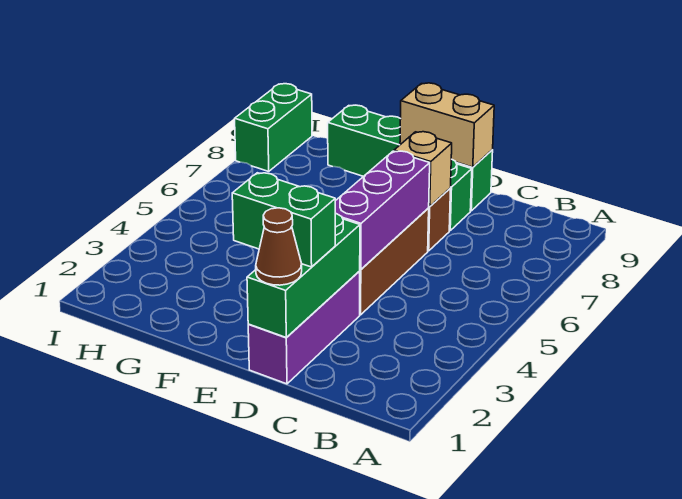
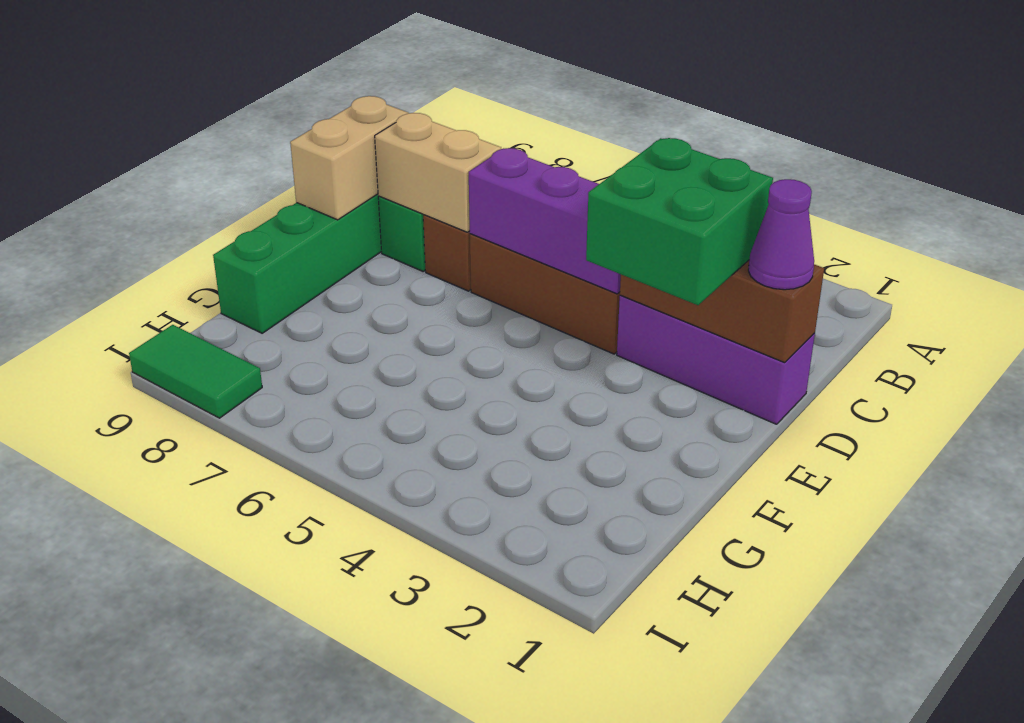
green 1x3 brick [247,214,360,338] -> brown 1x3 brick [620,260,824,363]
brown 1x1 cone [256,208,302,285] -> purple 1x1 cone [748,179,814,290]
green 1x2 brick [232,173,335,267] -> green 2x2 brick [586,138,773,305]
tan 1x1 brick [394,132,452,206] -> tan 1x2 brick [375,113,501,232]
green 1x2 brick [235,84,312,171] -> green 1x2 tile [129,325,262,418]

